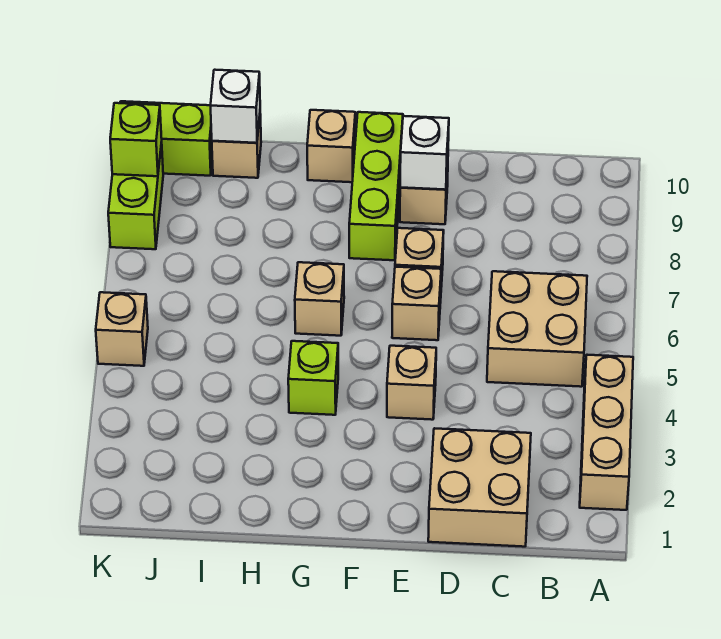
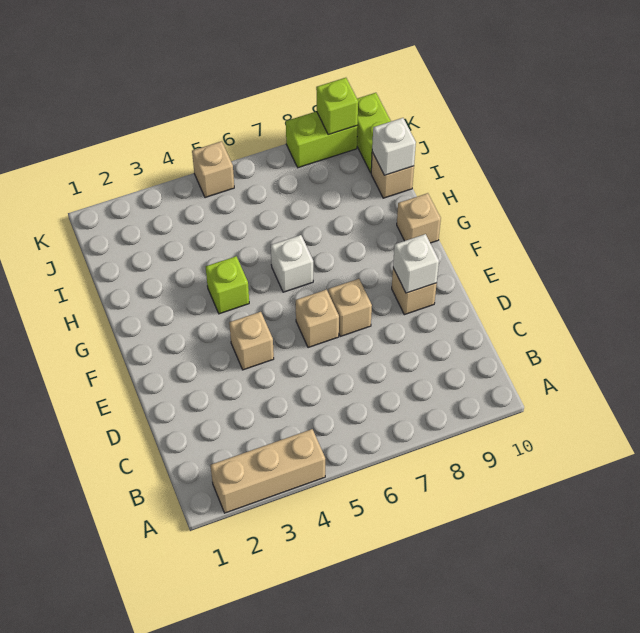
tan 2x2 brick [487,271,587,387] -> none
tan 2x2 brick [428,428,531,547] -> none
lime 1x3 brick [349,112,403,260] -> none
tan 1x1 brick [295,262,344,336] -> white 1x1 brick [271,235,313,292]

